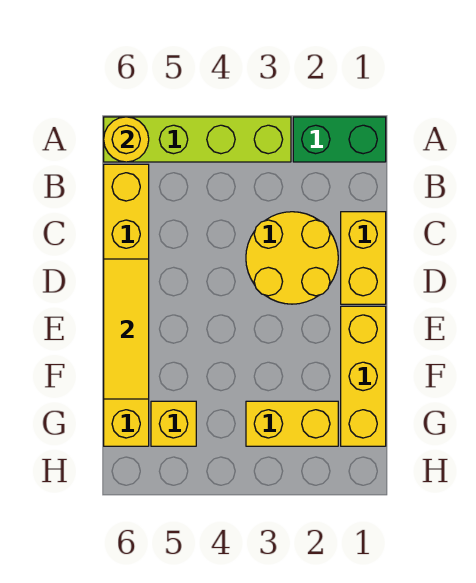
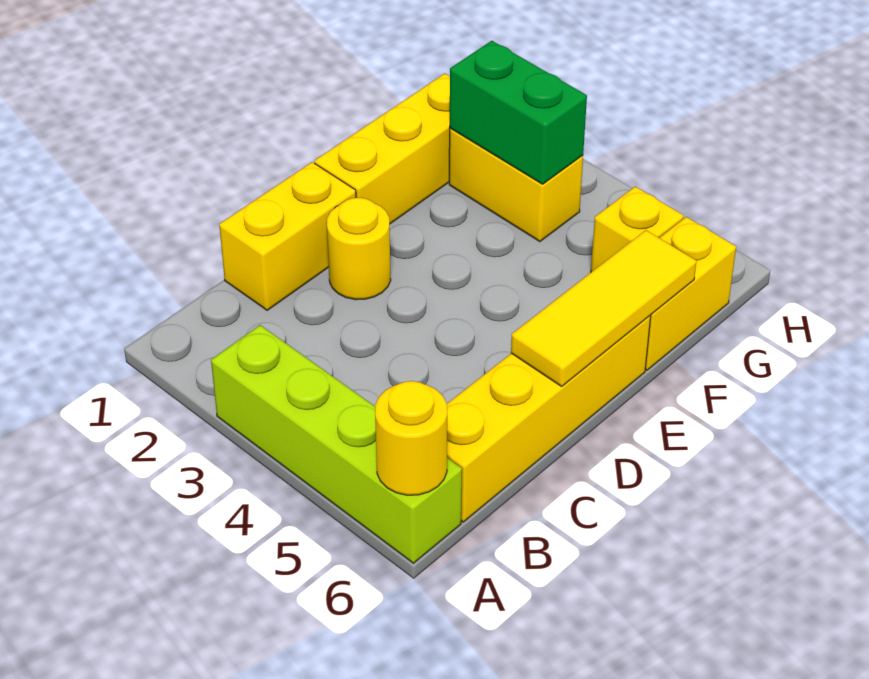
green 1x2 brick [293,117,386,162] -> green 1x2 brick moved to [450,41,587,184]
yellow 2x2 round brick [246,212,338,304] -> yellow 1x1 round brick [327,198,391,300]

